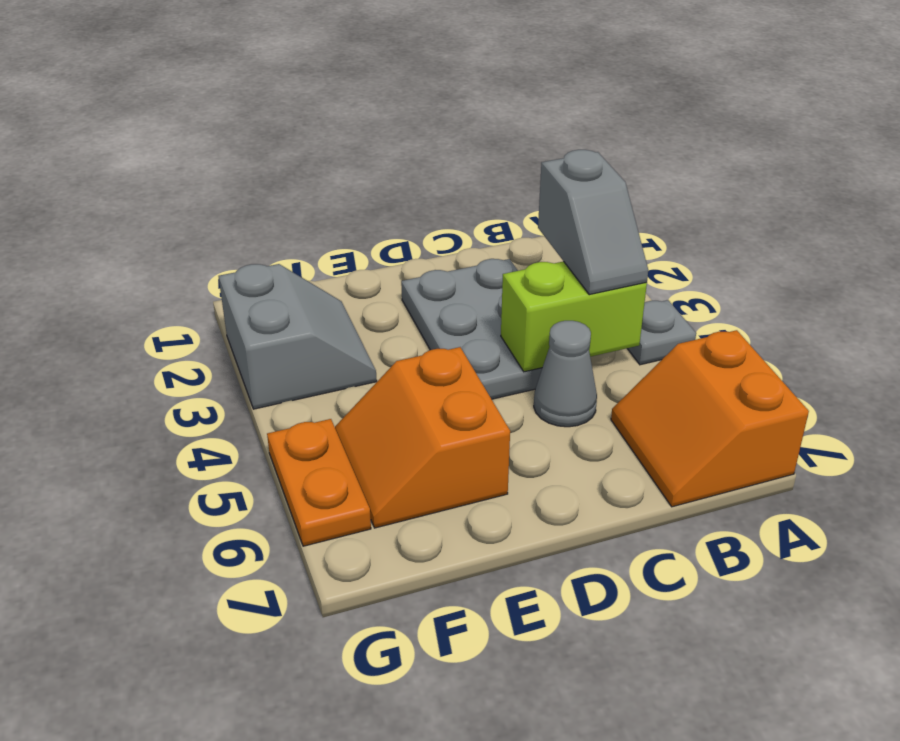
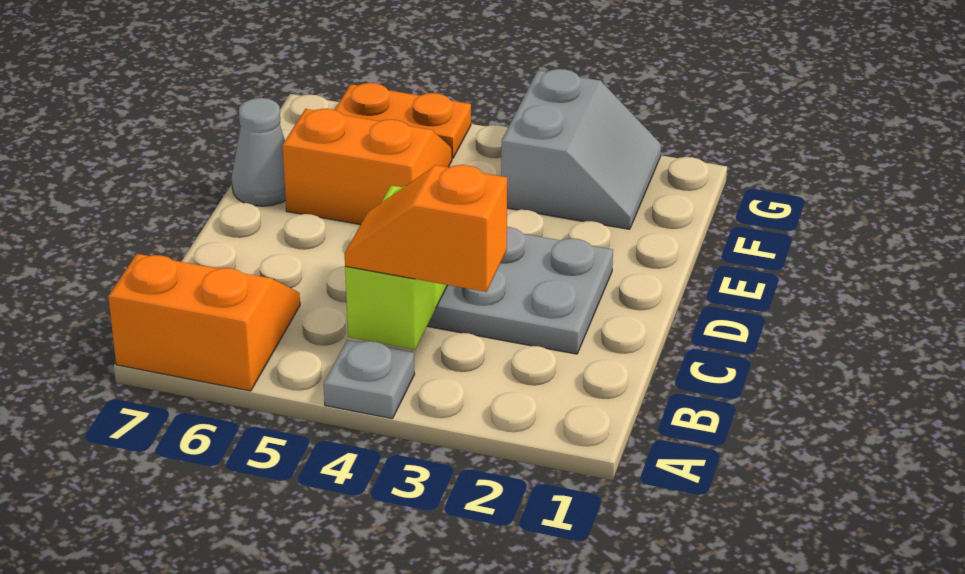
grey 1x2 slope [538,150,648,295] -> orange 1x2 slope [345,165,507,292]
grey 1x1 cone [534,321,597,427] -> grey 1x1 cone moved to [232,98,286,206]
grey 2x2 slope [219,264,377,409] -> grey 2x2 slope turned to [501,69,661,229]

